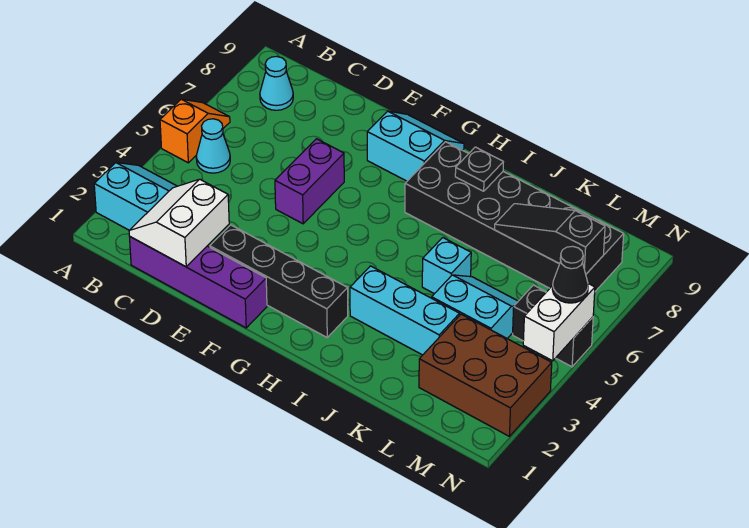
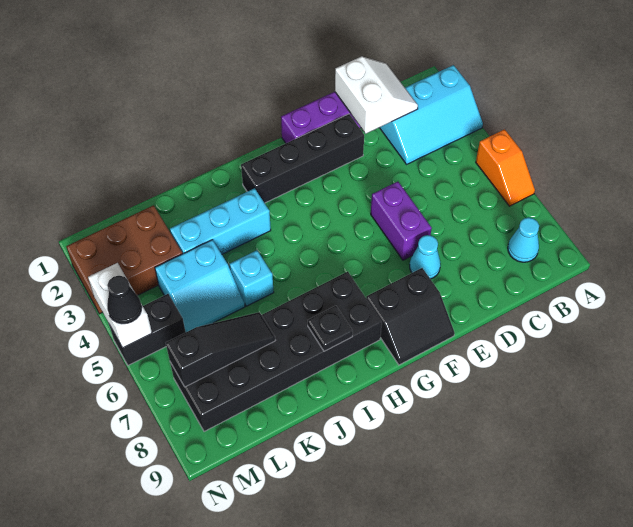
cyan 1x1 cone [196,119,230,173] -> cyan 1x1 cone moved to [410,235,441,279]
cyan 2x2 slope [367,111,464,181] -> black 2x2 slope [366,268,455,365]

